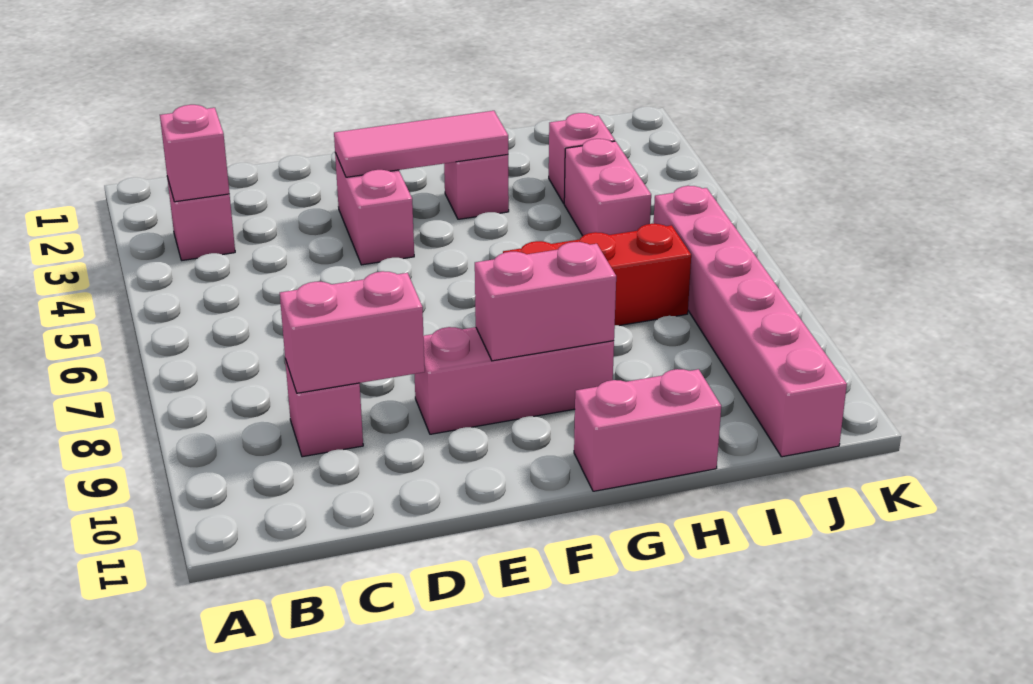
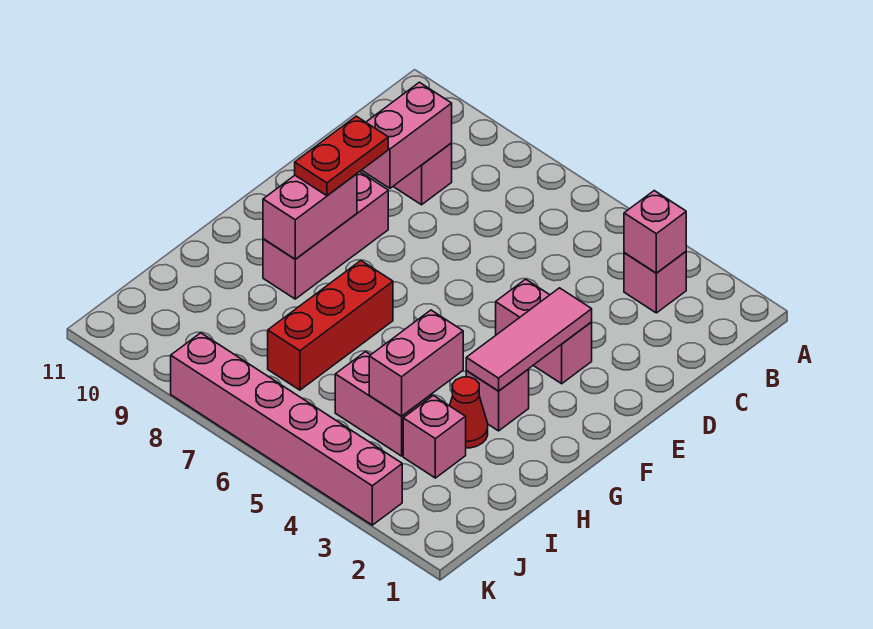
none -> red 1x2 plate [295,116,388,196]
pink 1x2 brick [574,369,721,491] -> pink 1x2 brick moved to [369,310,463,416]
none -> red 1x1 cone [450,377,488,448]
pink 1x6 brick [654,186,847,457] -> pink 1x6 brick moved to [171,333,402,525]

